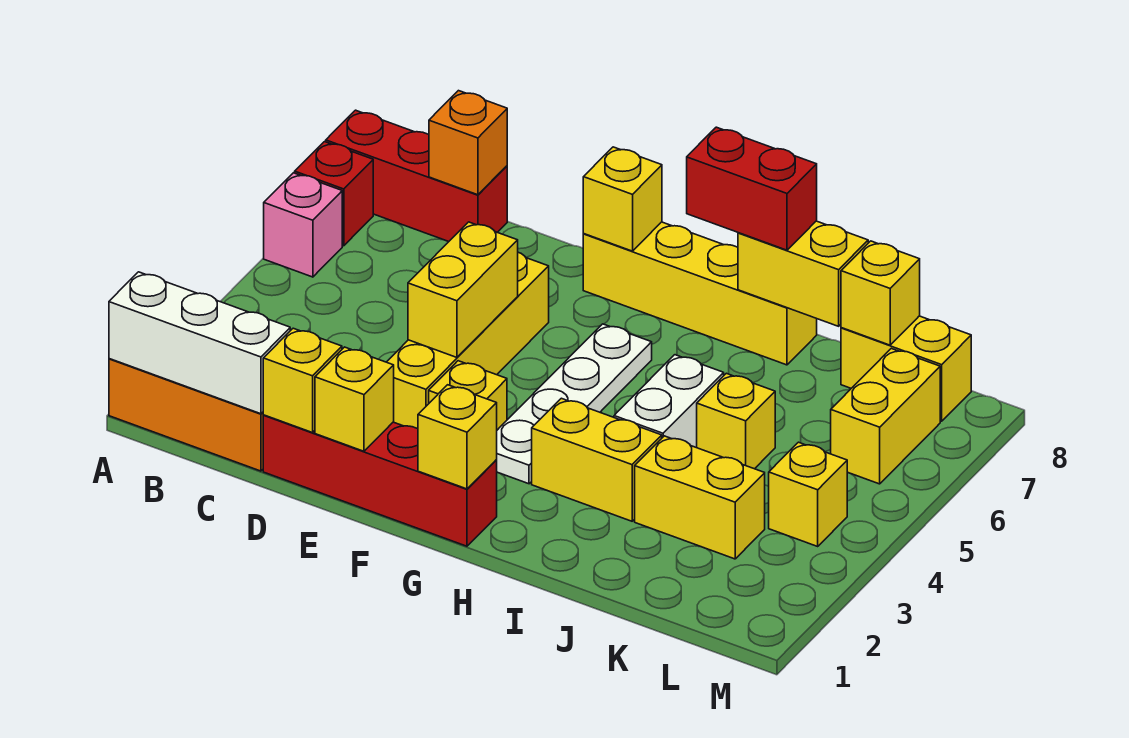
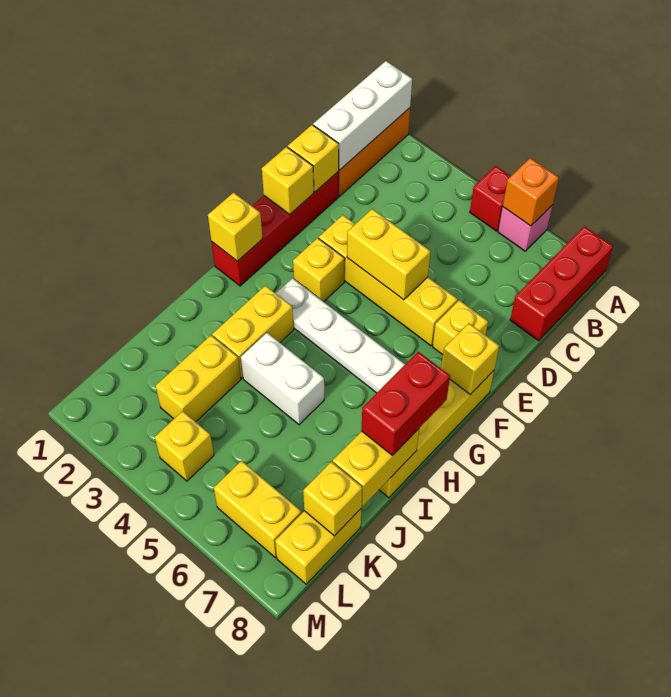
red 1x1 brick [295,142,373,246] -> red 1x1 brick moved to [470,166,511,231]
orange 1x1 brick [429,91,507,195] -> orange 1x1 brick moved to [503,158,559,226]
yellow 1x1 brick [697,373,775,469] -> yellow 1x1 brick moved to [433,300,488,355]

